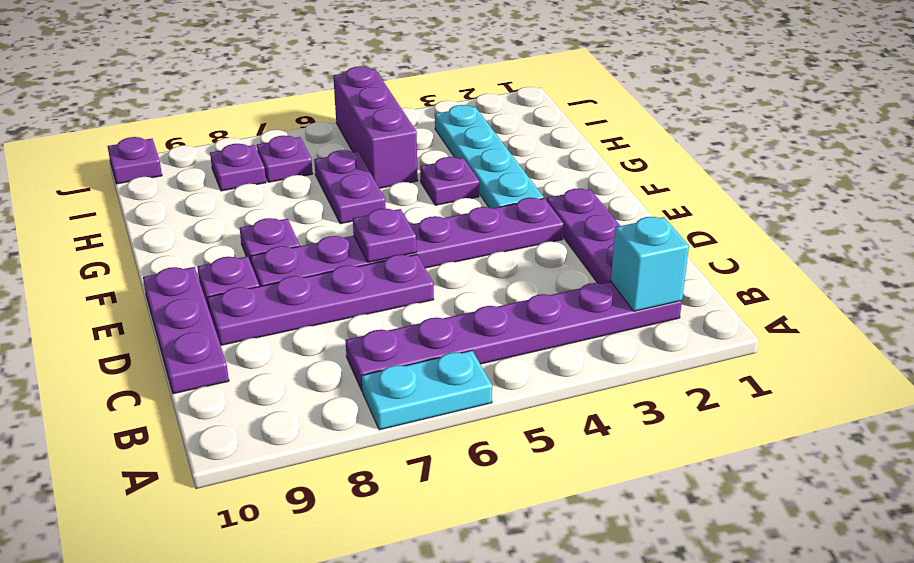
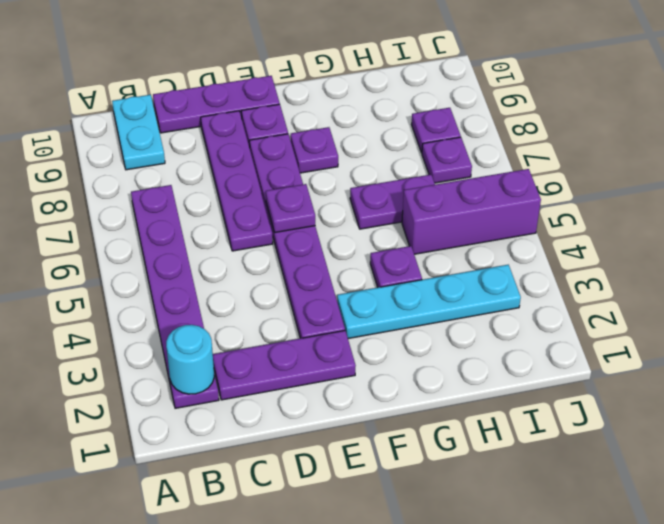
cyan 1x2 plate [362,351,492,430] -> cyan 1x2 plate moved to [112,95,165,170]
cyan 1x1 brick [611,217,689,311] -> cyan 1x1 round brick [166,325,214,394]
purple 1x1 plate [107,137,162,184] -> none

